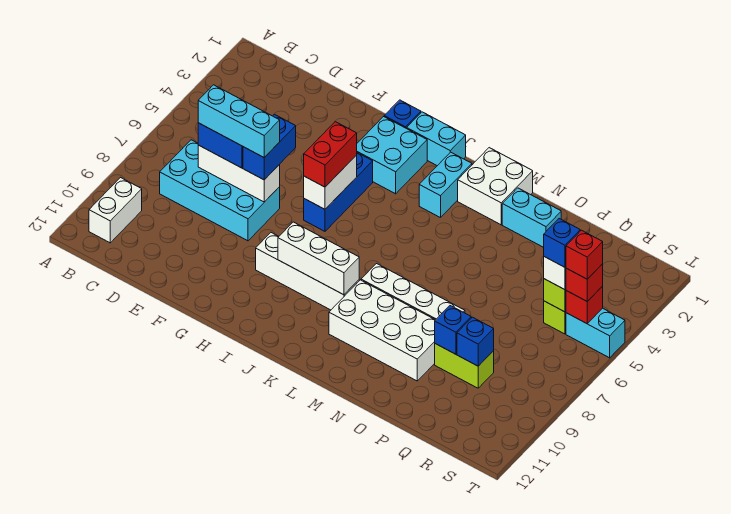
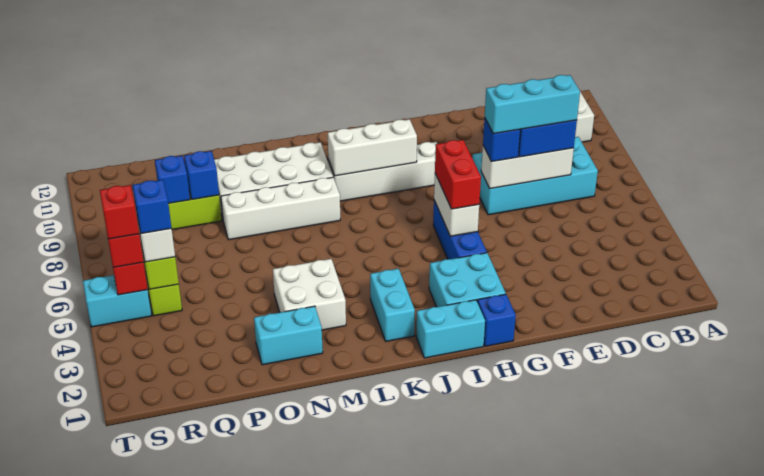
blue 1x2 brick [243,114,296,180] -> blue 1x1 brick [483,118,520,162]
white 2x2 brick [458,148,533,225] -> white 2x2 brick moved to [273,259,346,330]

